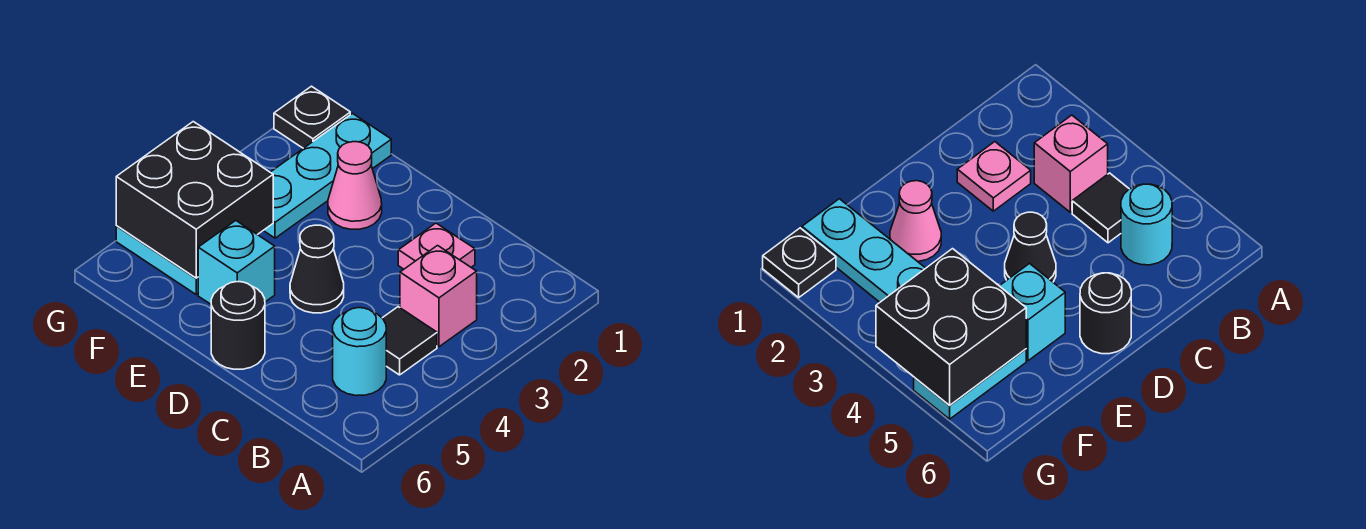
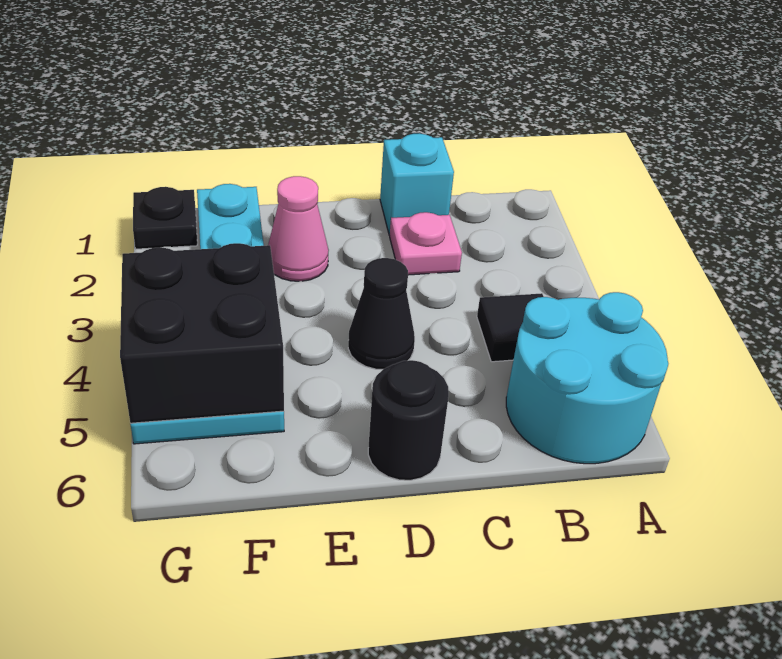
pink 1x1 brick [400,246,477,347] -> none
cyan 1x1 round brick [333,308,386,396] -> cyan 2x2 round brick [506,292,668,464]
cyan 1x1 brick [198,221,275,304] -> cyan 1x1 brick moved to [380,133,454,235]

